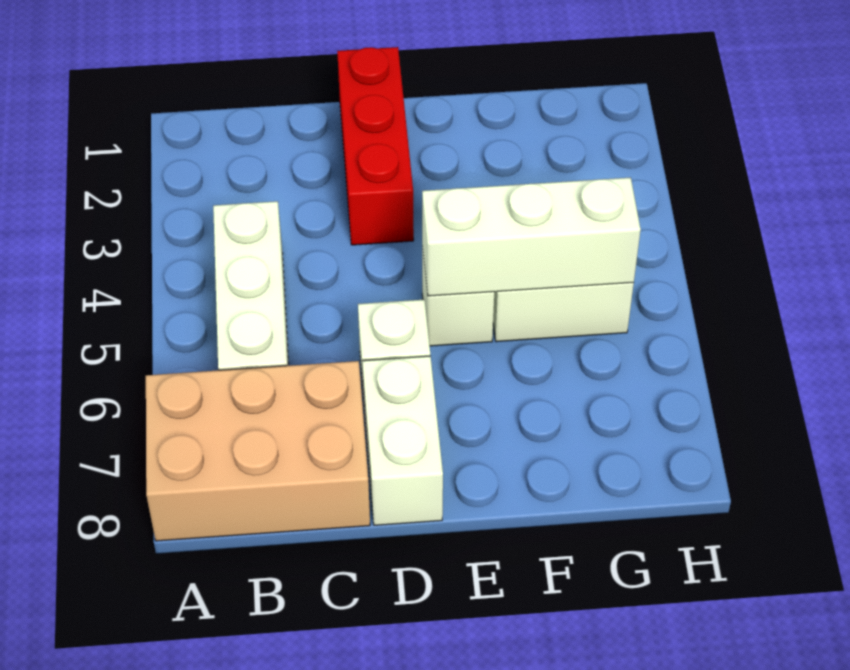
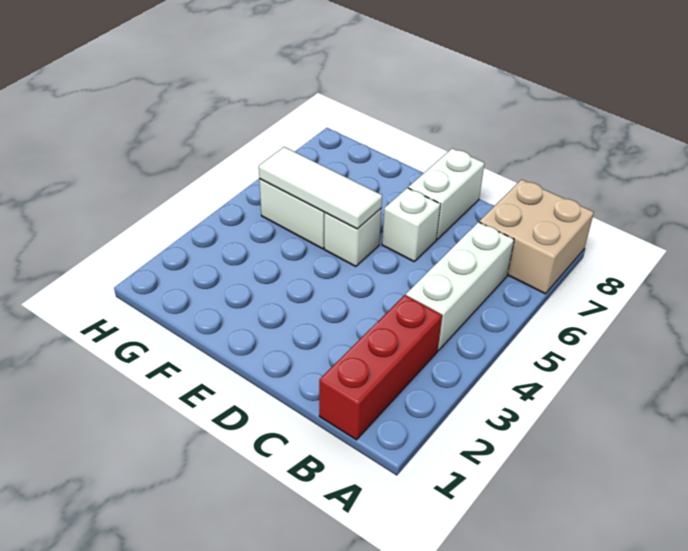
tan 2x3 brick [146,361,370,541] -> tan 2x2 brick [479,179,594,294]
red 1x3 brick [337,47,414,245] -> red 1x3 brick moved to [319,295,442,440]
white 1x3 brick [422,177,641,296] -> white 1x3 tile [259,147,382,229]

